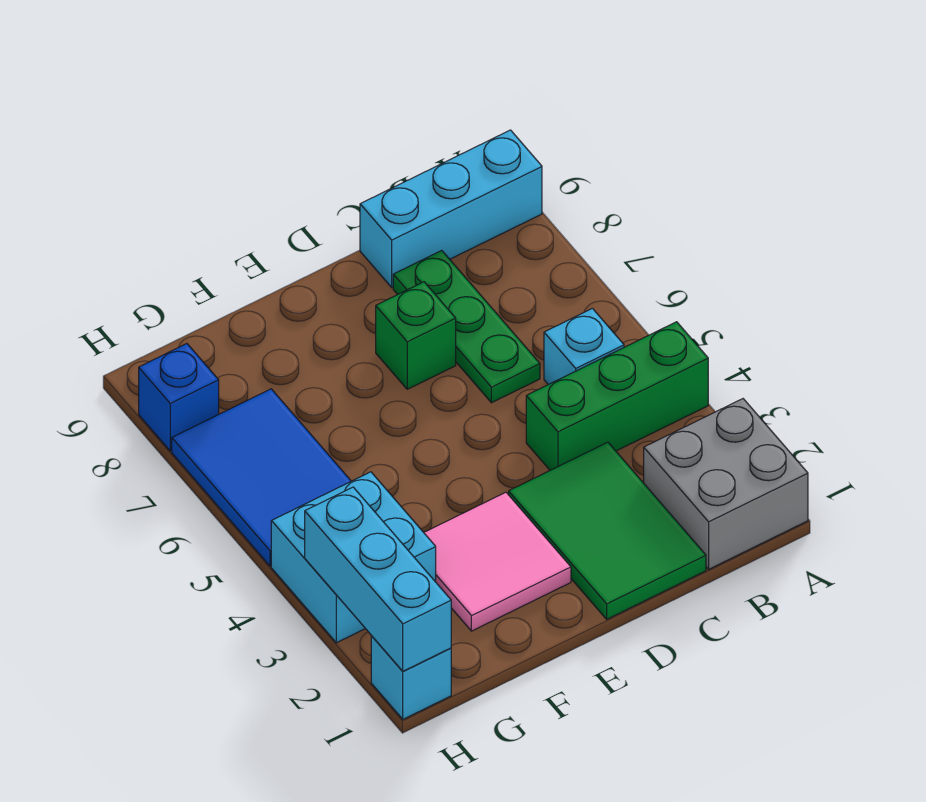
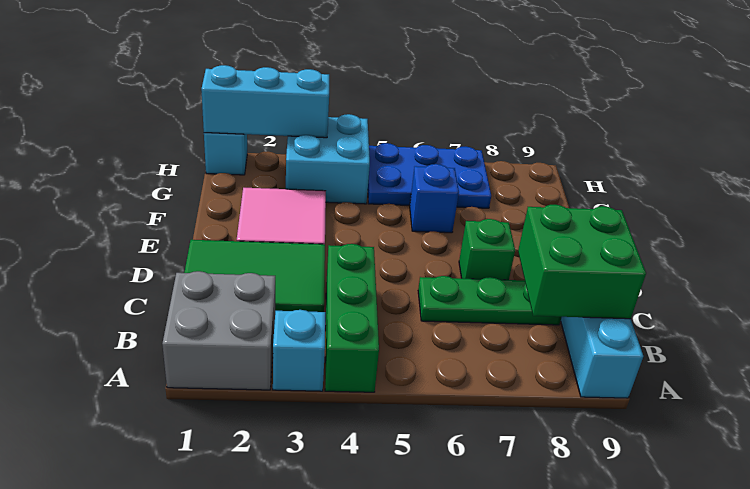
cyan 1x1 brick [544,308,624,385] -> cyan 1x1 brick moved to [273,310,325,391]
none -> green 2x2 brick [518,205,646,319]
blue 2x3 tile [172,389,351,566] -> blue 2x3 plate [368,143,491,208]
blue 1x1 brick [139,344,219,451] -> blue 1x1 brick moved to [410,164,459,233]

